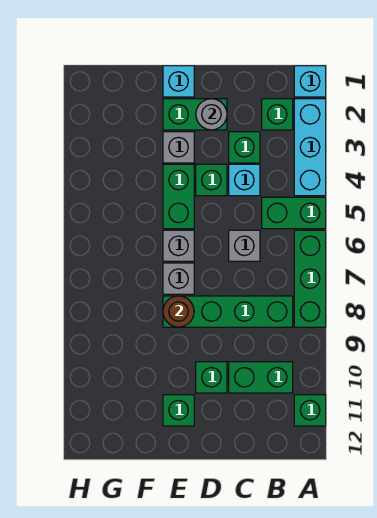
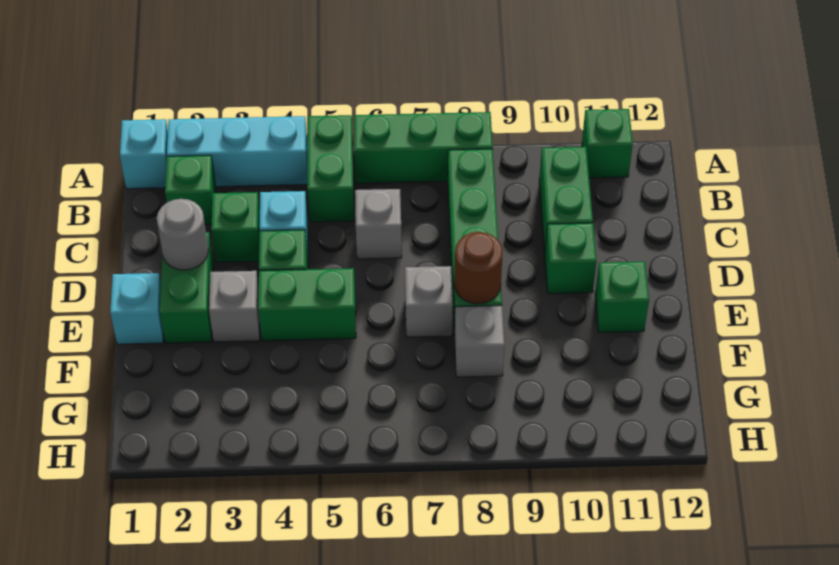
grey 1x1 brick [163,230,194,261] -> grey 1x1 brick moved to [455,306,504,377]

